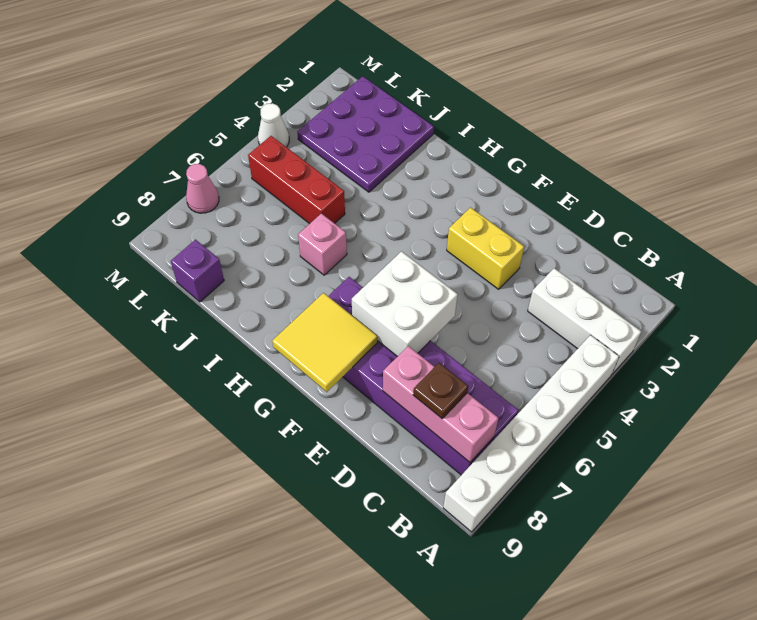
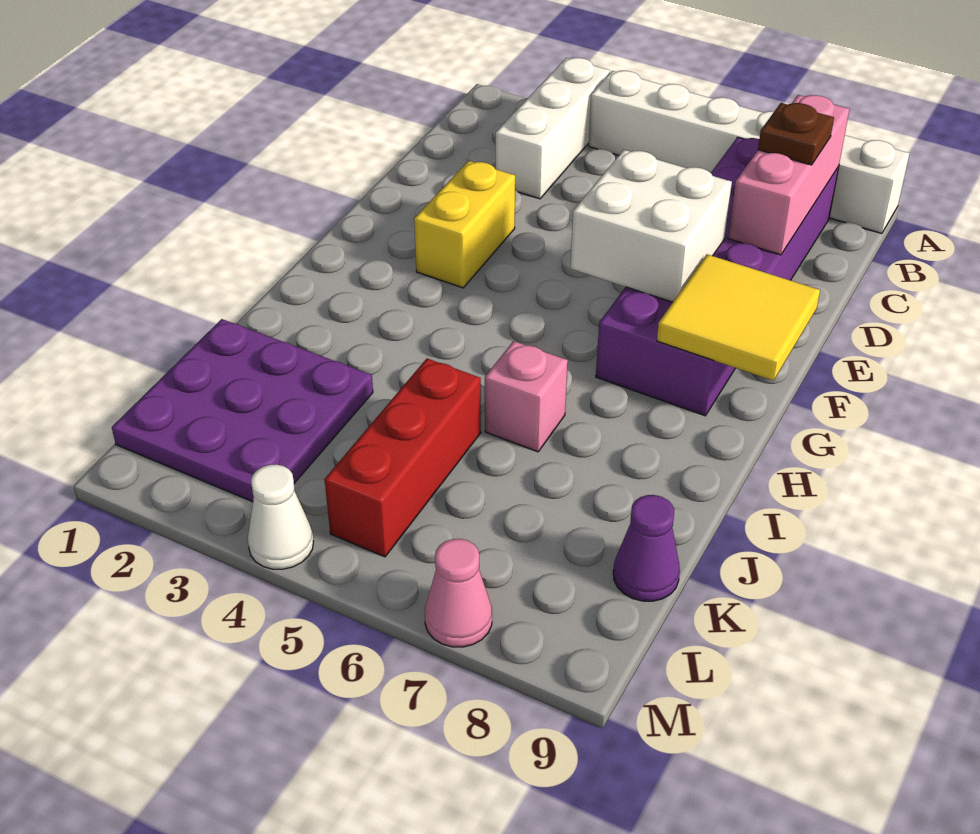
purple 1x1 brick [171,240,224,302] -> purple 1x1 cone [613,495,680,601]

